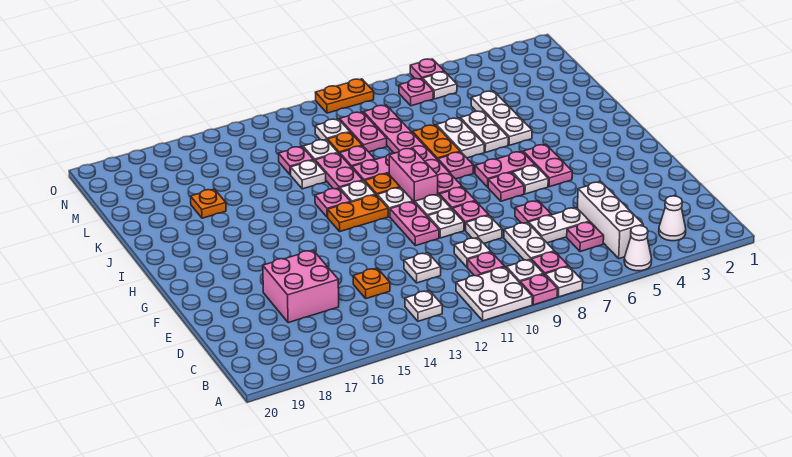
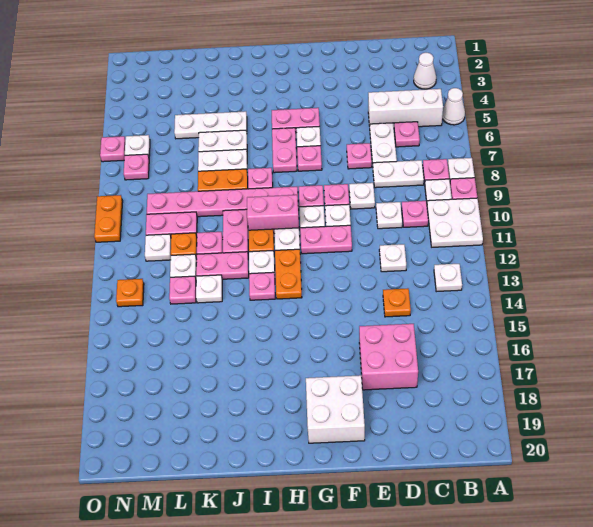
none -> white 2x2 brick [306,375,365,443]
orange 1x1 plate [191,189,226,218] -> orange 1x1 plate moved to [116,279,144,307]

